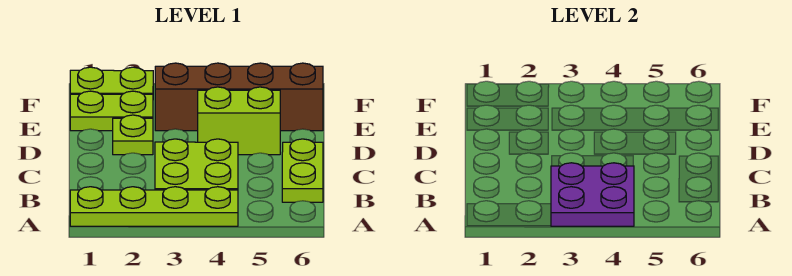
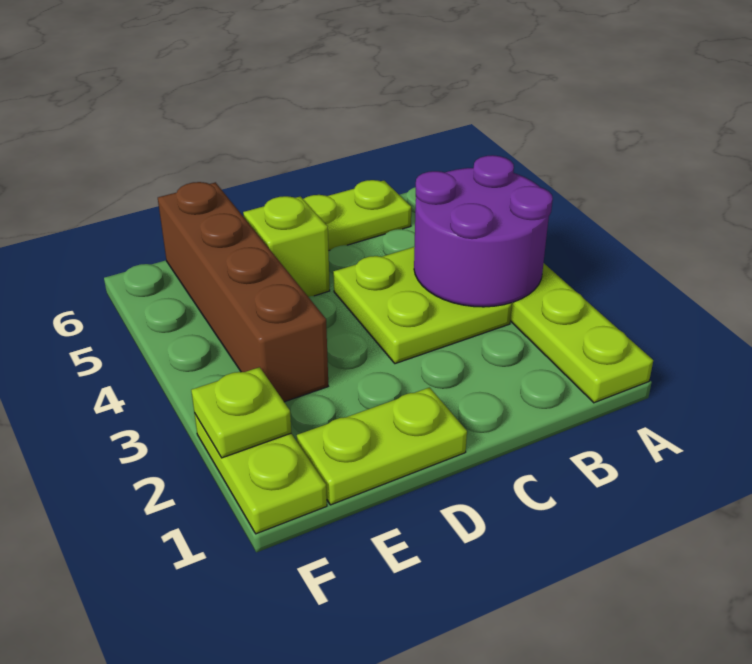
purple 2x2 plate [551,163,634,226] -> purple 2x2 round brick [414,155,553,307]
lime 1x1 plate [113,115,153,155] -> lime 1x1 plate moved to [191,367,292,458]
lime 1x2 brick [198,87,280,155] -> lime 1x1 brick [243,196,330,297]
lime 1x2 plate [70,91,153,131] -> lime 1x2 plate turned to [297,388,467,505]

